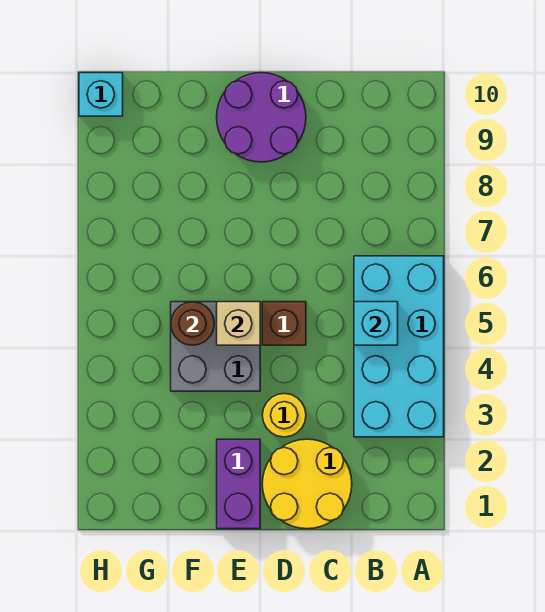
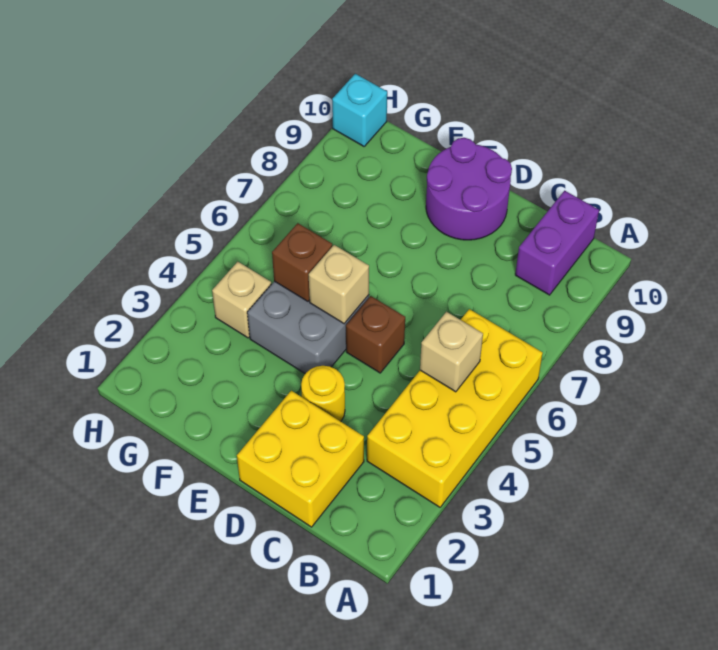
cyan 2x4 brick [354,256,444,437] -> yellow 2x4 brick [367,309,543,507]
cyan 1x1 brick [354,302,398,345] -> tan 1x1 brick [420,312,483,392]
yellow 2x2 round brick [262,439,352,529] -> yellow 2x2 brick [237,391,364,527]
purple 1x2 brick [217,439,260,529] -> purple 1x2 brick moved to [515,191,599,295]
brown 1x1 round brick [171,302,214,345] -> brown 1x1 brick [272,223,332,301]
none -> tan 1x1 brick [212,262,271,338]

